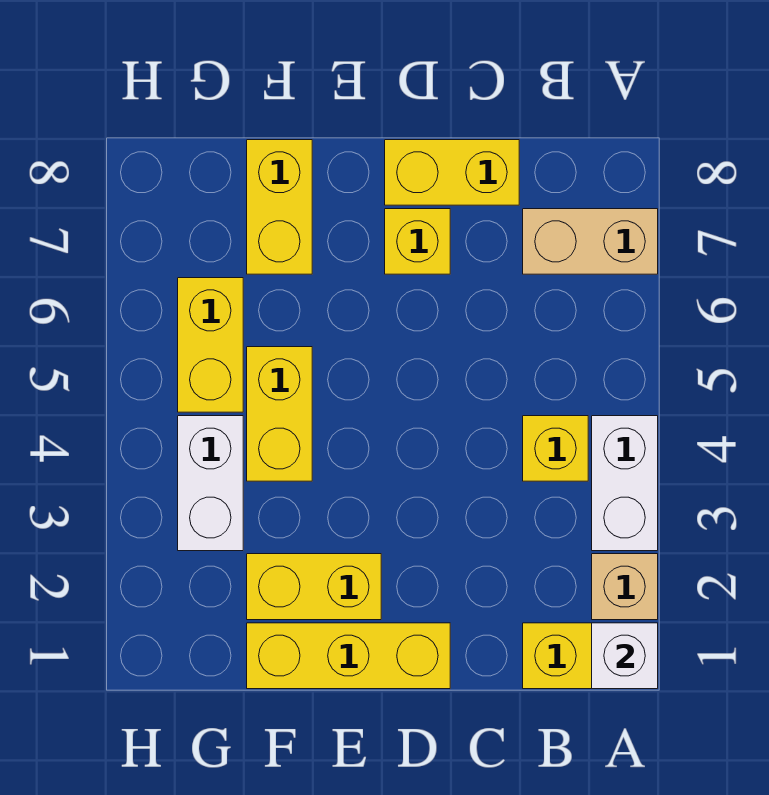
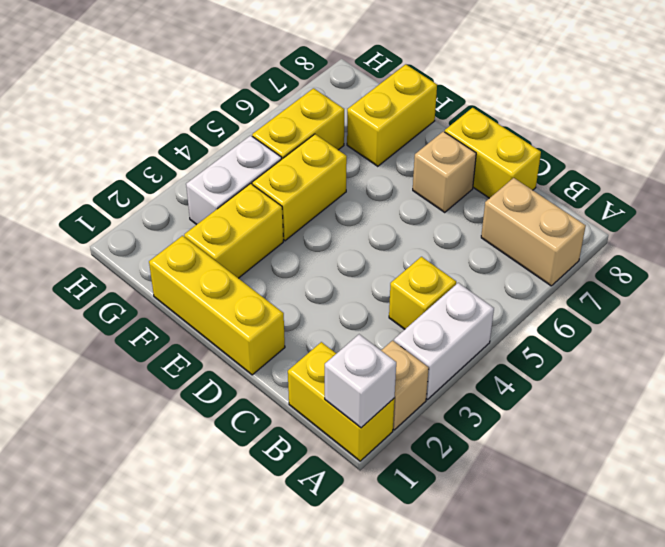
yellow 1x1 brick [385,209,450,274] -> tan 1x1 brick [413,131,476,212]
yellow 1x2 brick [247,554,381,620] -> yellow 1x2 brick turned to [184,184,283,278]

